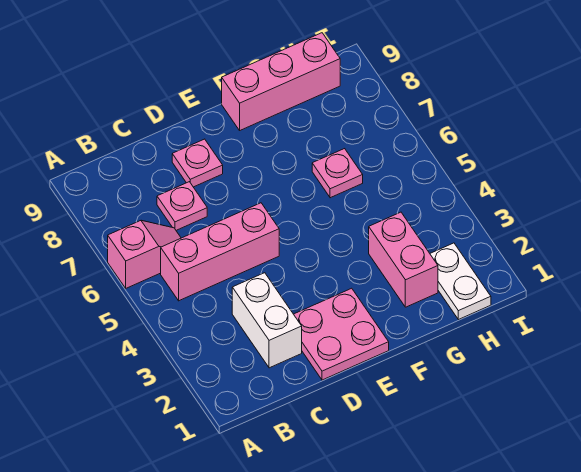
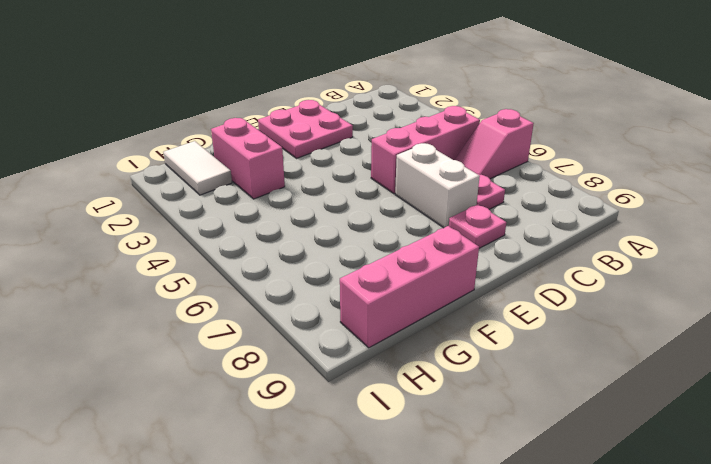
white 1x2 brick [232,273,302,368] -> white 1x2 brick moved to [395,143,480,228]
pink 1x1 plate [312,149,363,198] -> none
white 1x2 plate [430,243,491,320] -> white 1x2 tile [163,141,232,195]

